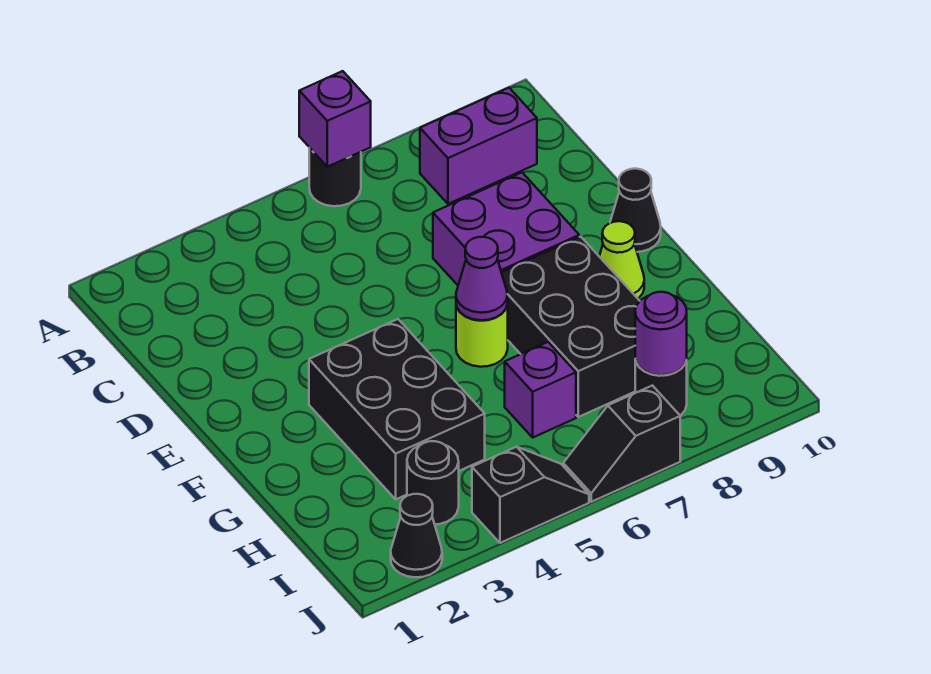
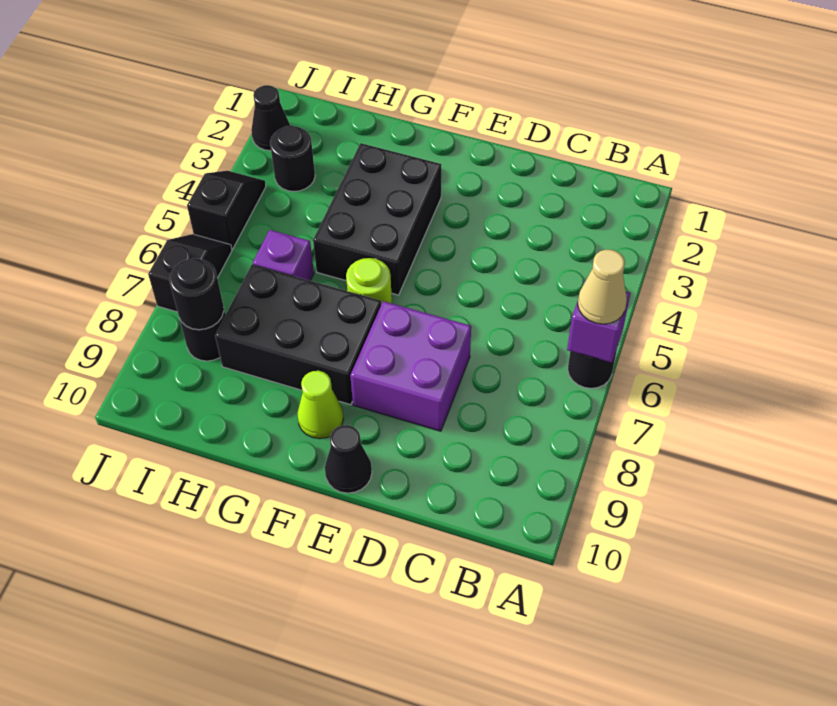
none -> tan 1x1 cone [578,250,627,324]
purple 1x2 brick [420,88,537,204] -> none
black 2x3 brick [309,319,485,499] -> black 2x3 brick turned to [313,143,441,295]
purple 1x1 cone [456,237,508,320] -> none
purple 1x1 round brick [635,292,687,375] -> black 1x1 round brick [170,258,224,330]
black 1x2 slope [472,447,589,543] -> black 1x2 slope turned to [187,171,266,249]

